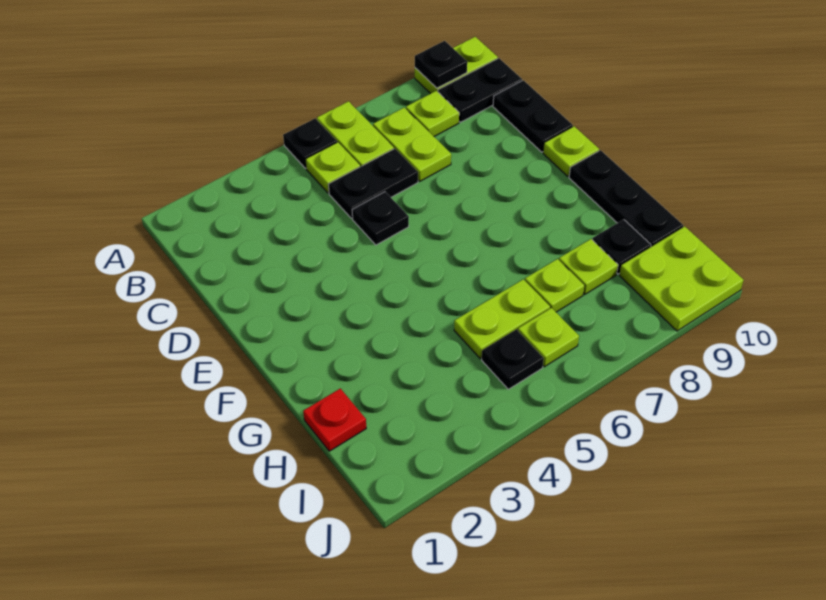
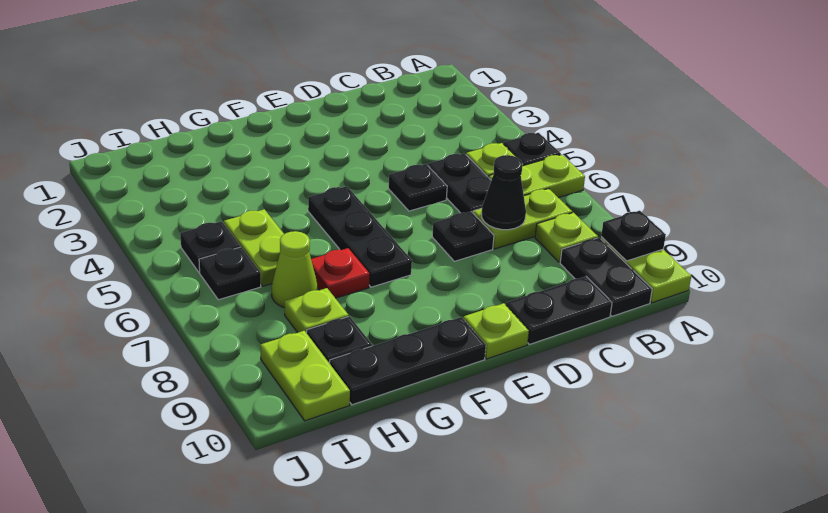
none -> black 1x1 cone [482,155,526,230]
none -> black 1x1 plate [432,212,494,261]
none -> black 1x3 plate [308,186,412,287]
red 1x1 plate [303,388,366,451] -> red 1x1 plate moved to [311,248,370,298]
lime 1x1 plate [525,259,584,312] -> lime 1x1 cone [272,231,318,308]
lime 1x1 plate [518,308,579,367] -> black 1x1 plate [199,247,261,300]
lime 2x2 plate [619,226,744,331] -> lime 1x2 plate [260,331,350,421]

